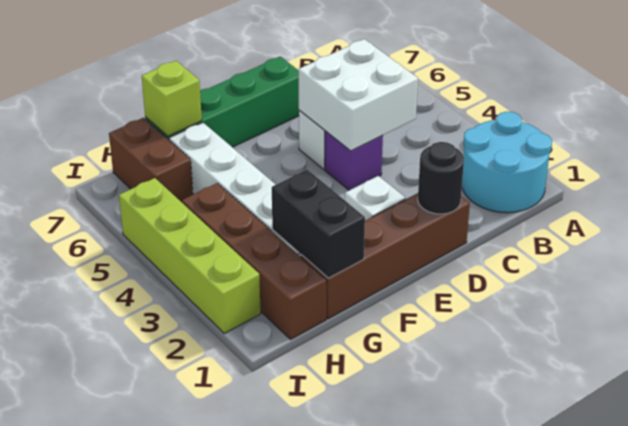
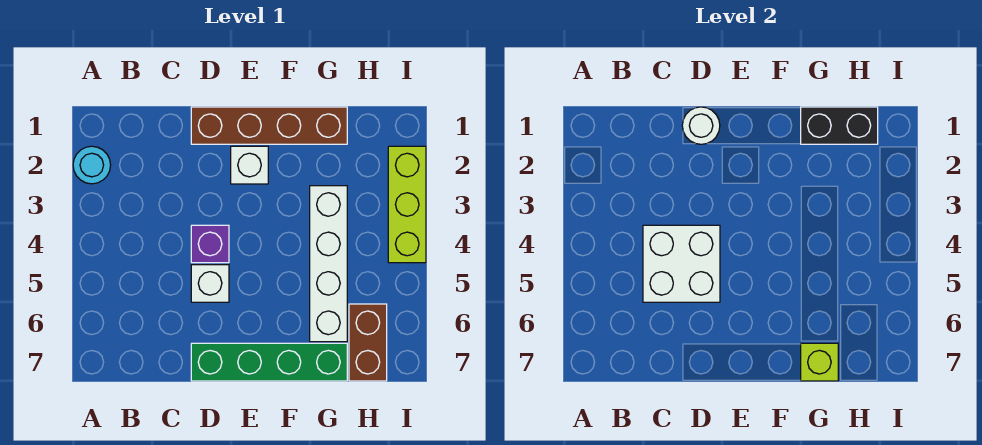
cyan 2x2 round brick [462,112,552,213] -> cyan 1x1 round brick [73,146,111,184]
black 1x1 round brick [418,142,464,214] -> white 1x1 round brick [682,107,720,144]
black 1x2 brick [272,169,365,278] -> black 1x2 brick turned to [801,107,878,144]
brown 1x4 brick [182,183,327,339] -> none
lime 1x4 brick [119,178,261,333] -> lime 1x3 brick [388,146,426,263]

